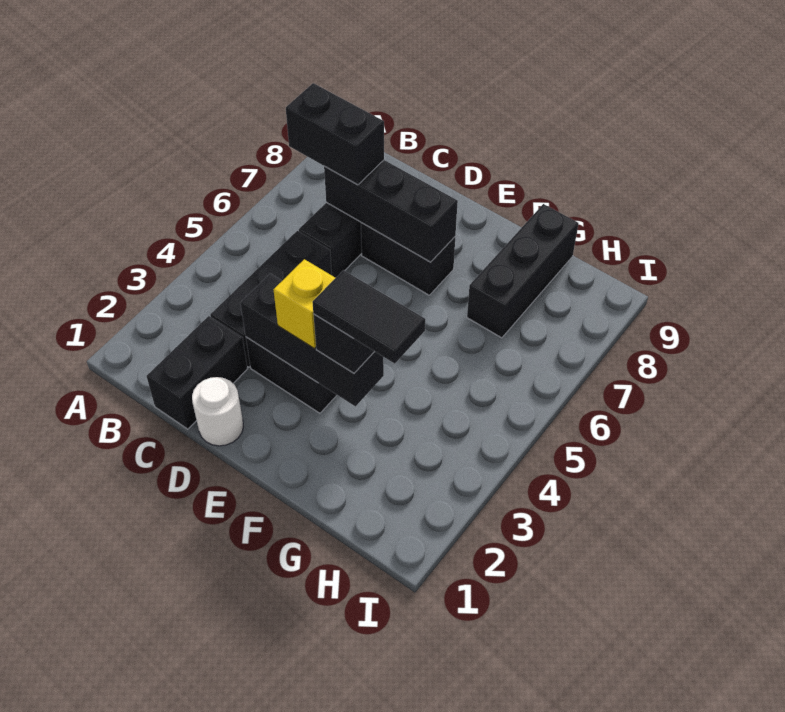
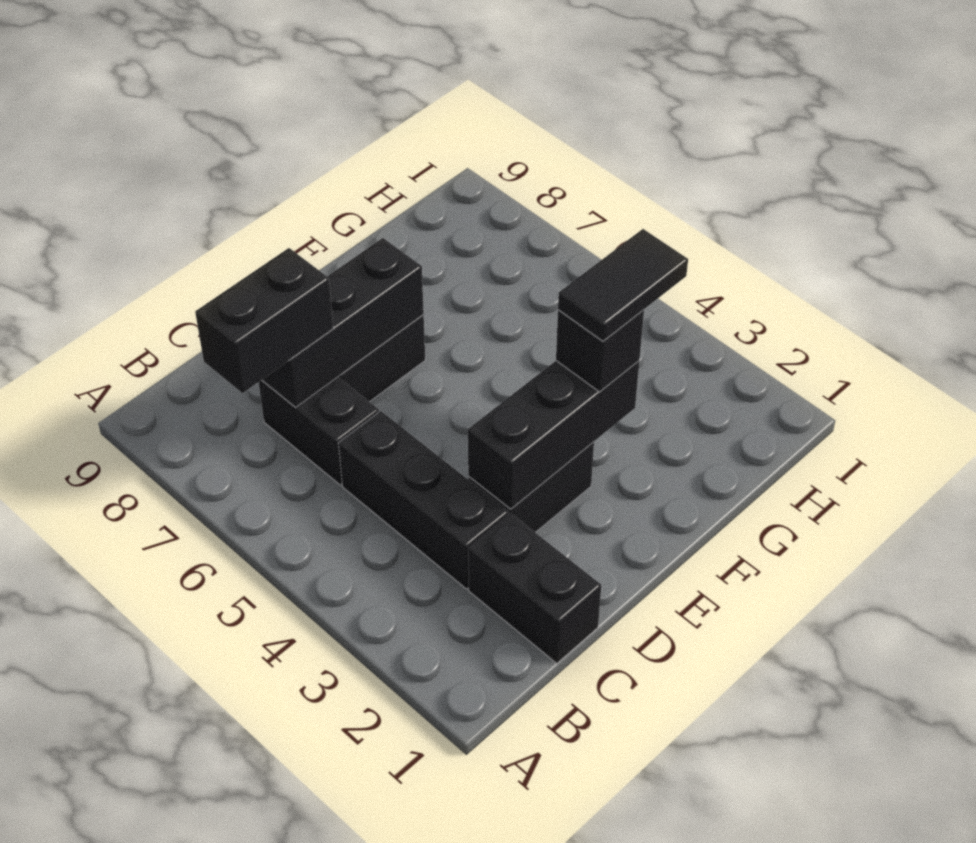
white 1x1 round brick [192,377,243,446] -> none
yellow 1x1 brick [274,259,335,348] -> none
black 1x3 brick [467,204,579,338] -> none

